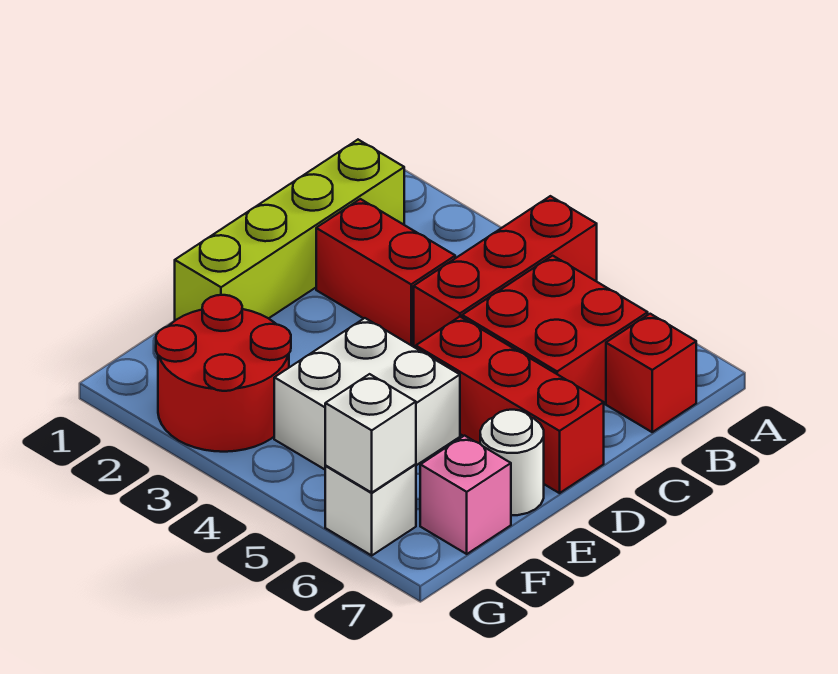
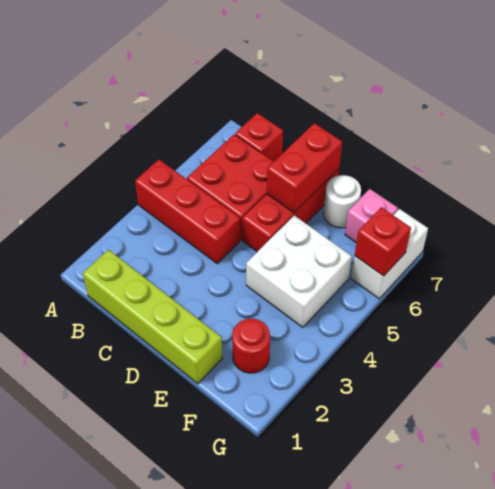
red 1x2 brick [316,199,455,346] -> red 1x2 brick moved to [267,123,342,213]
red 2x2 round brick [156,295,291,452] -> red 1x1 round brick [232,319,270,373]
white 1x1 brick [325,464,416,555] -> white 1x2 brick [351,209,428,299]
white 1x1 brick [325,374,416,492] -> red 1x1 brick [355,207,411,276]

